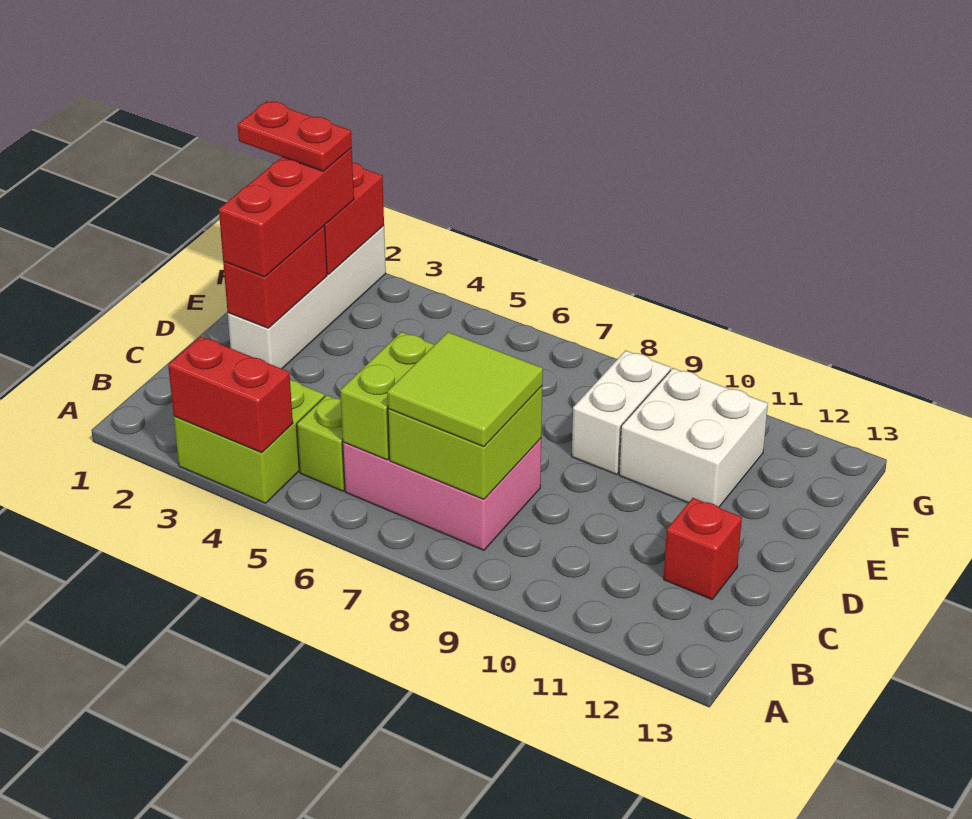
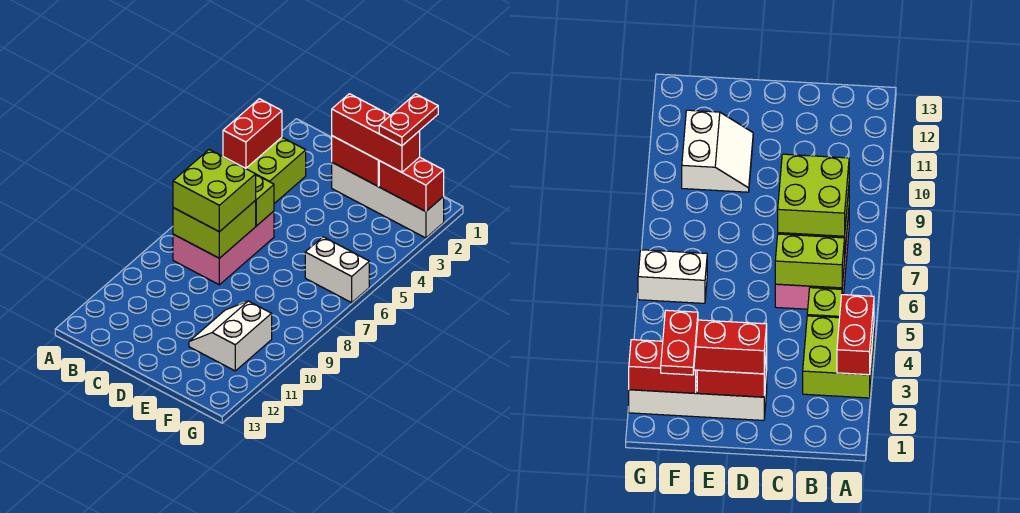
lime 2x2 tile [387,332,543,447] -> lime 2x2 brick [173,150,256,232]
red 1x1 brick [664,498,742,599] -> none
white 1x2 brick [572,351,671,475] -> white 1x2 brick moved to [305,237,369,303]
white 2x2 brick [619,368,768,507] -> white 2x2 slope [189,301,272,371]

